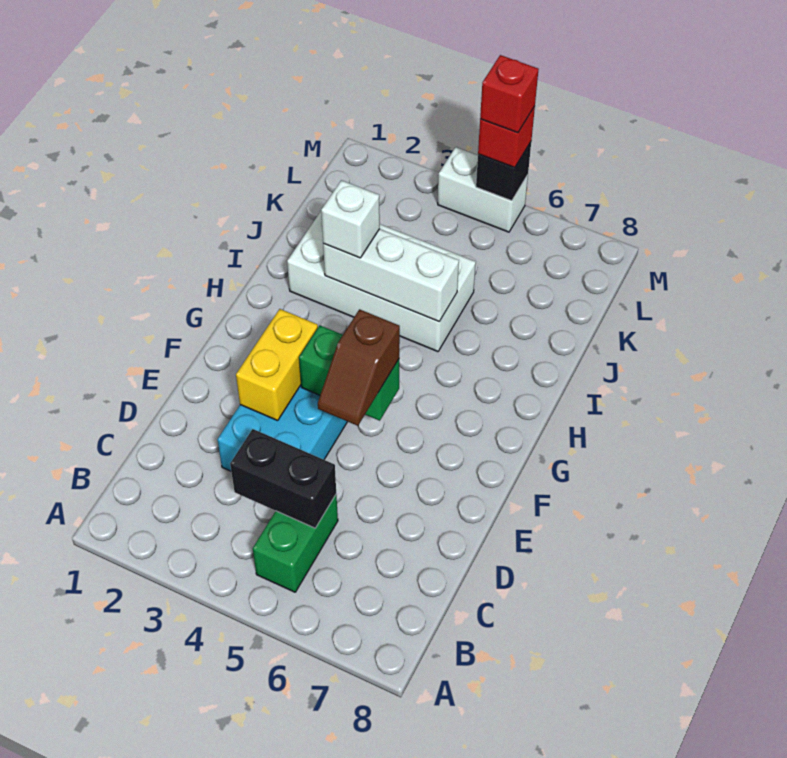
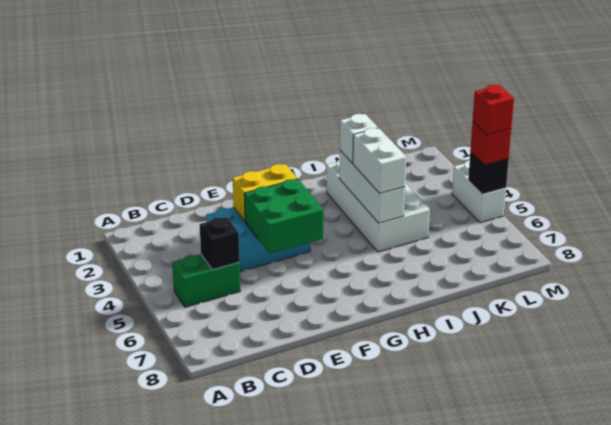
black 1x2 brick [230,429,336,528] -> black 1x1 brick [200,217,240,270]
brown 1x2 slope [318,309,400,426] -> none
green 1x2 brick [299,326,399,421] -> green 2x2 brick [244,179,324,254]
none -> white 1x2 brick [353,128,406,193]

